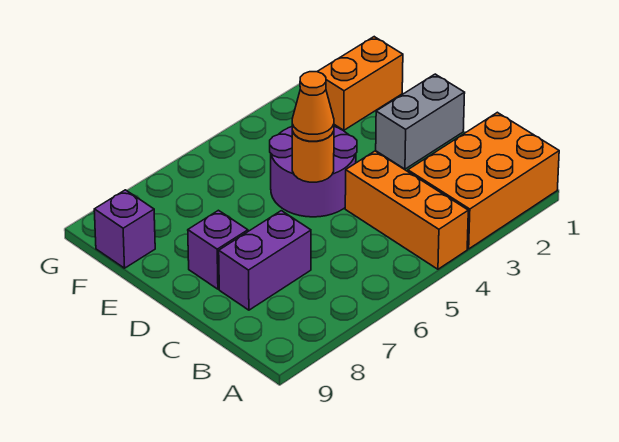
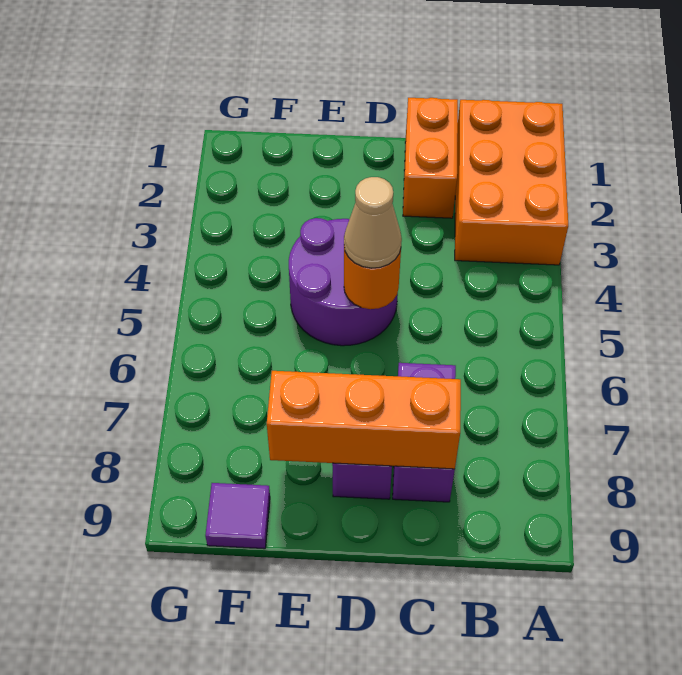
orange 1x3 brick [345,151,468,269] -> orange 1x3 brick moved to [267,371,461,469]
grey 1x2 brick [376,74,465,169] -> none
orange 1x1 cone [292,72,334,141] -> tan 1x1 cone [344,177,402,268]
orange 1x2 brick [317,37,403,130] -> orange 1x2 brick moved to [403,98,458,218]
purple 1x1 brick [94,190,155,268] -> purple 1x1 tile [205,483,270,549]

